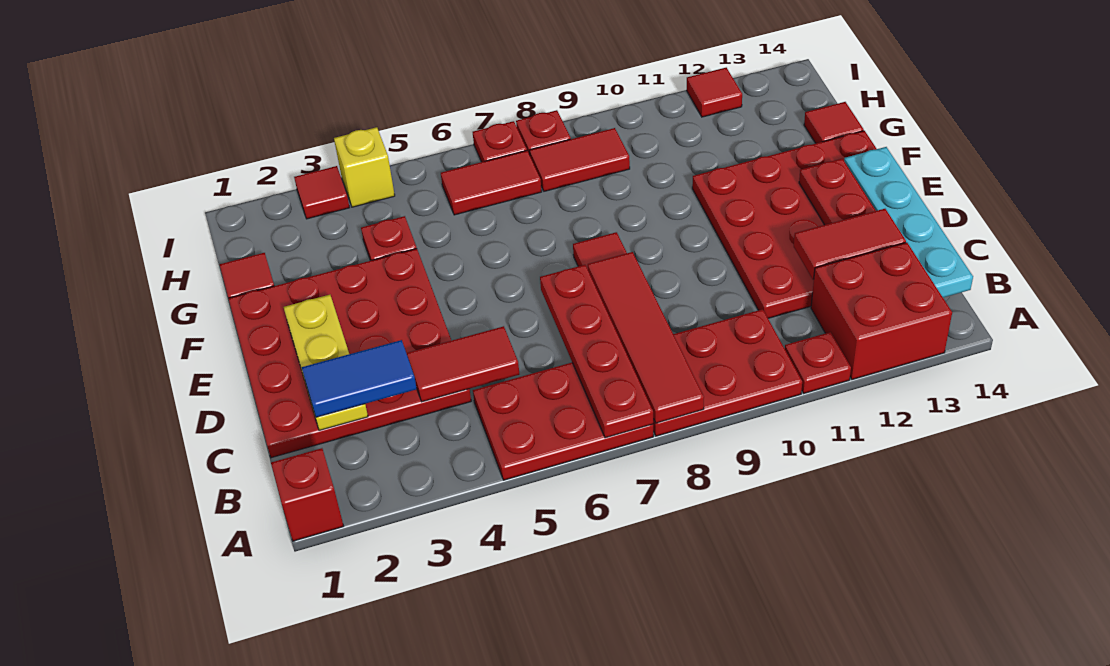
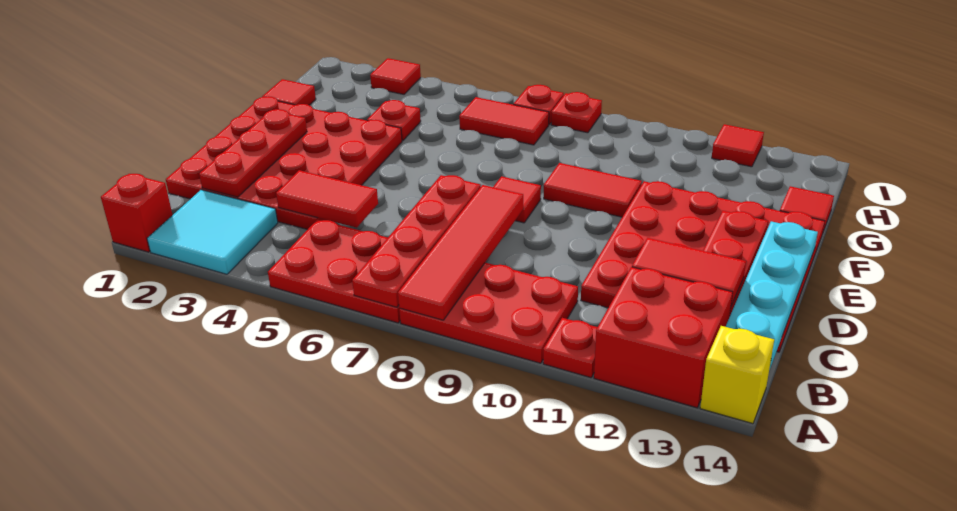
none -> cyan 2x2 tile [147,190,278,274]
yellow 1x3 plate [284,295,368,430] -> red 1x3 plate [199,109,307,197]
blue 1x2 tile [302,340,417,417] -> none
red 1x2 tile [530,128,630,191] -> red 1x2 tile moved to [544,163,642,217]
yellow 1x1 brick [334,127,395,207] -> yellow 1x1 brick moved to [700,326,774,424]

